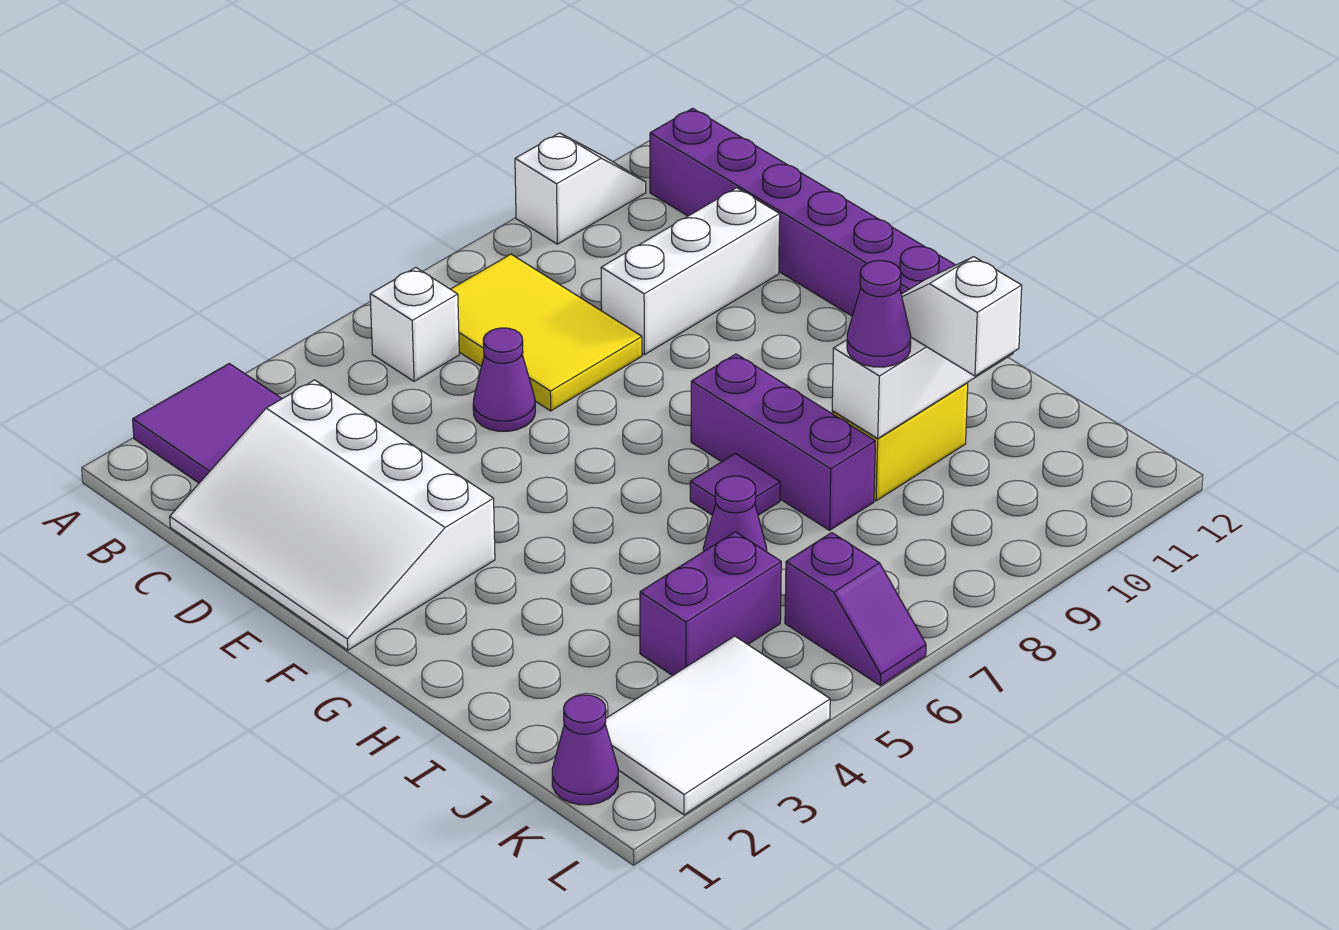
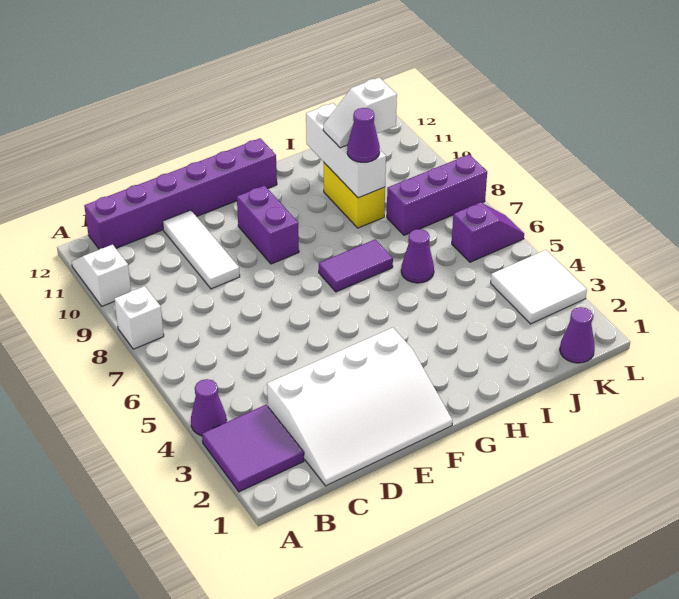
white 1x1 brick [370,268,459,381] -> white 1x1 brick moved to [114,286,164,349]
yellow 2x3 tile [451,254,642,411] -> none
purple 1x1 cone [473,328,535,431] -> purple 1x1 cone moved to [191,379,227,436]
white 1x3 brick [601,188,780,355] -> white 1x3 tile [163,210,240,289]
purple 1x3 brick [691,354,875,530] -> purple 1x3 brick moved to [387,155,487,235]
purple 1x1 tile [690,453,780,515] -> purple 1x2 tile [319,239,393,292]
purple 1x2 brick [640,532,781,676] -> purple 1x2 brick moved to [237,186,299,264]
white 2x3 tile [605,636,830,815] -> white 2x2 tile [491,250,587,324]

